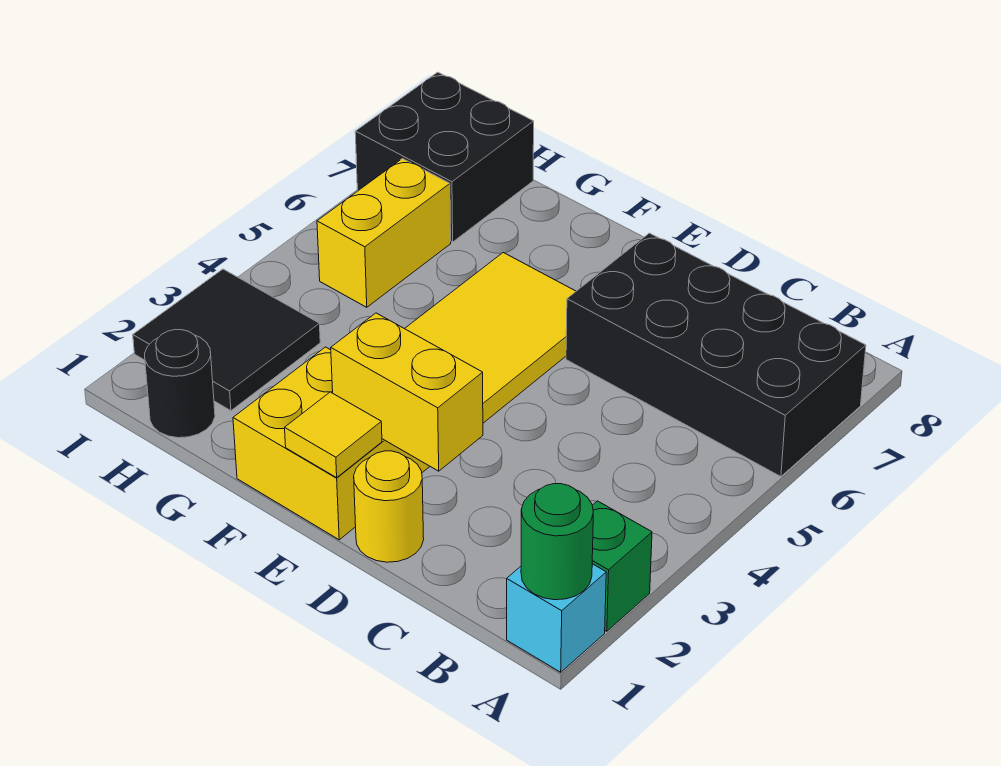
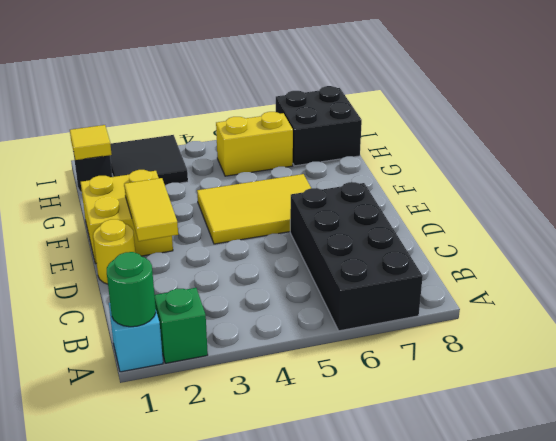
yellow 1x2 brick [331,313,483,471] -> yellow 1x2 tile [124,178,178,241]
yellow 1x1 tile [285,392,382,478] -> yellow 1x1 tile moved to [70,125,112,160]

